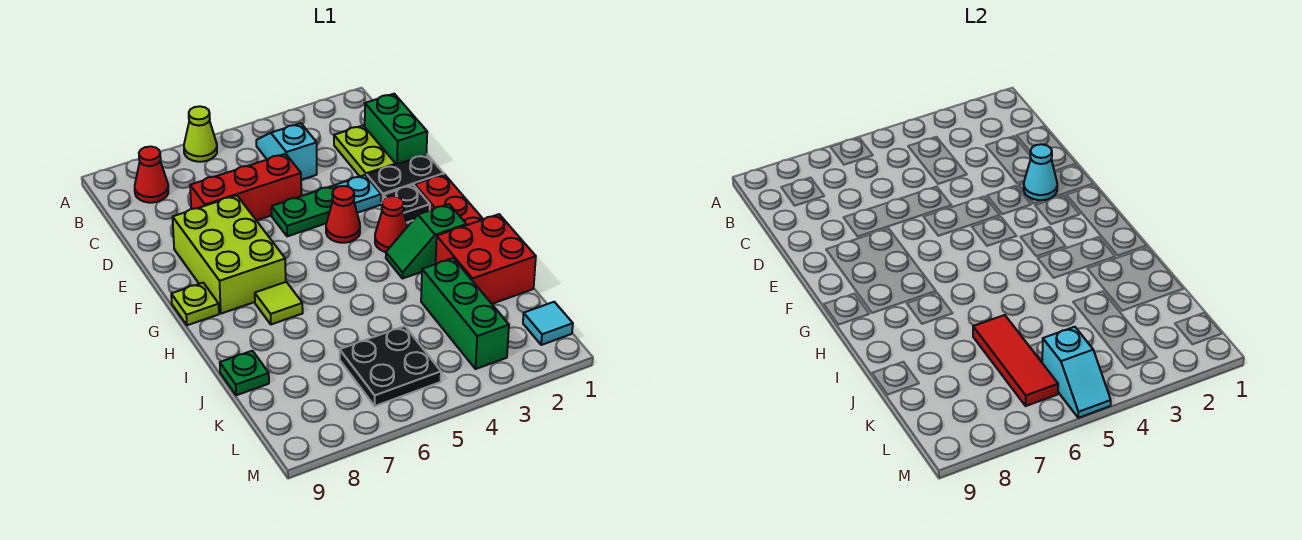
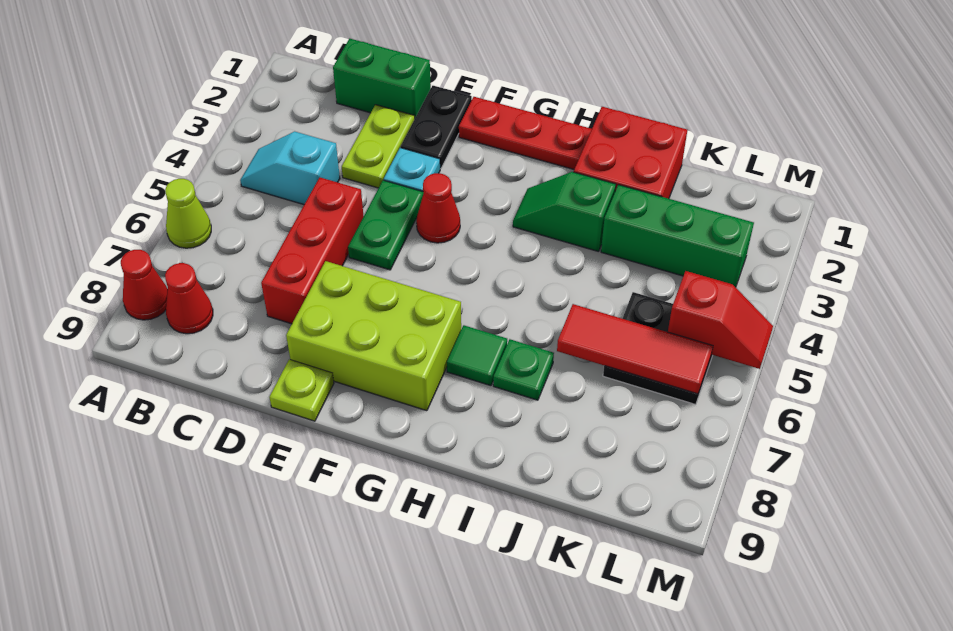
lime 1x2 plate [334,126,396,176] -> lime 1x2 plate turned to [342,105,415,188]
cyan 1x1 cone [1024,144,1057,200] -> none
black 1x1 plate [383,185,430,223] -> none
red 1x1 cone [375,196,407,252] -> red 1x1 cone moved to [121,250,168,320]
lime 1x1 plate [171,283,219,325] -> lime 1x1 plate moved to [269,359,334,421]
green 1x2 slope [386,204,466,279] -> green 1x2 slope turned to [513,172,616,252]
lime 1x1 tile [255,282,303,324] -> green 1x1 tile [447,325,507,386]
green 1x1 plate [220,351,269,395] -> green 1x1 plate moved to [493,339,554,400]
cyan 1x1 tile [523,302,573,345] -> none
cyan 1x2 slope [1042,327,1111,418] -> red 1x2 slope [668,271,773,369]

